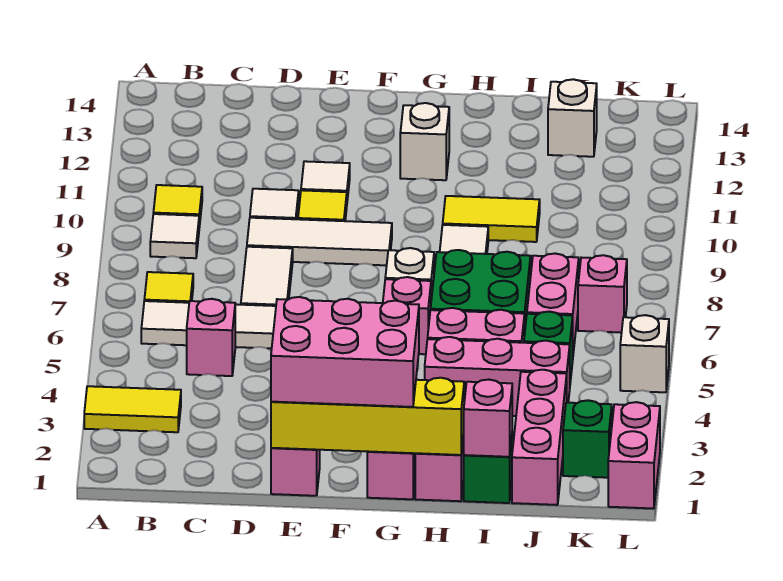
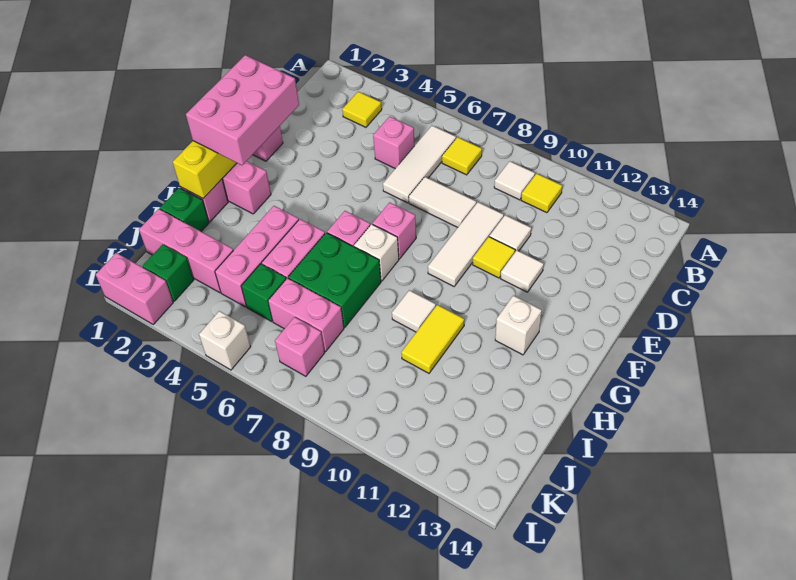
yellow 1x2 tile [84,386,181,432] -> yellow 1x1 tile [342,92,382,127]
pink 1x1 brick [464,380,512,457] -> pink 1x1 brick moved to [372,202,416,259]
white 1x1 brick [548,79,597,157] -> none

